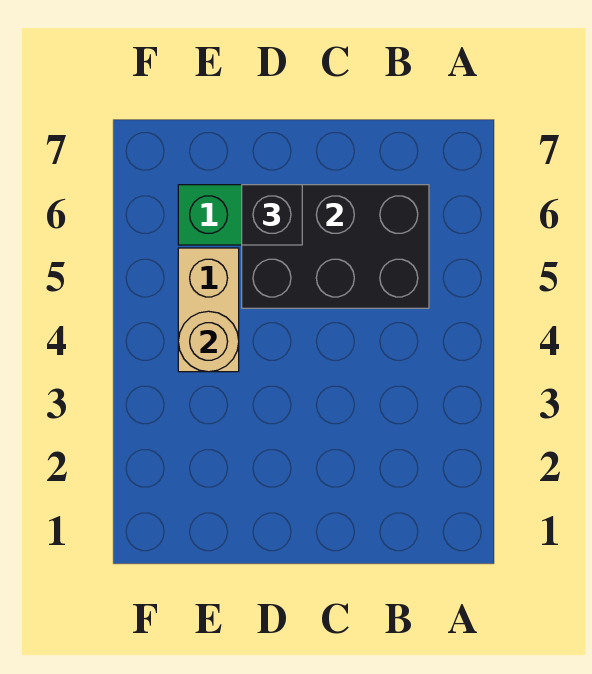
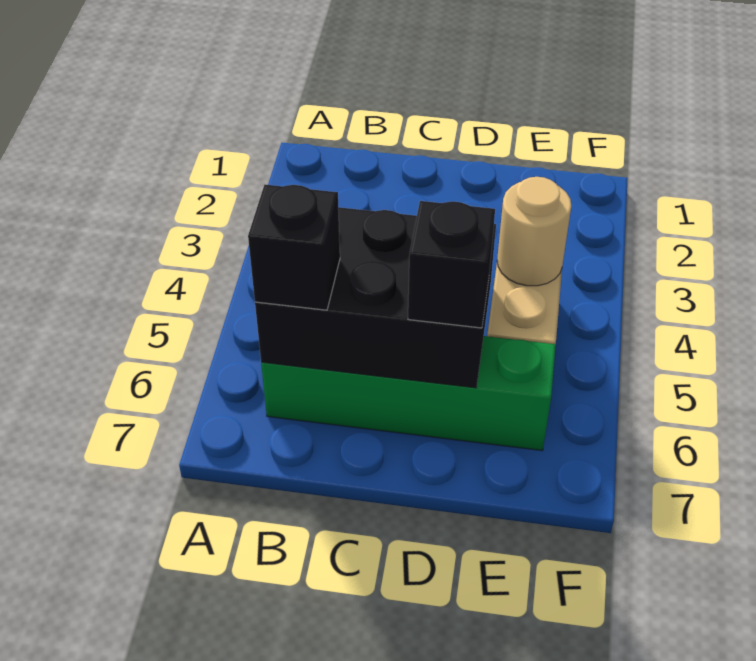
none -> black 1x1 brick [248,185,340,310]

